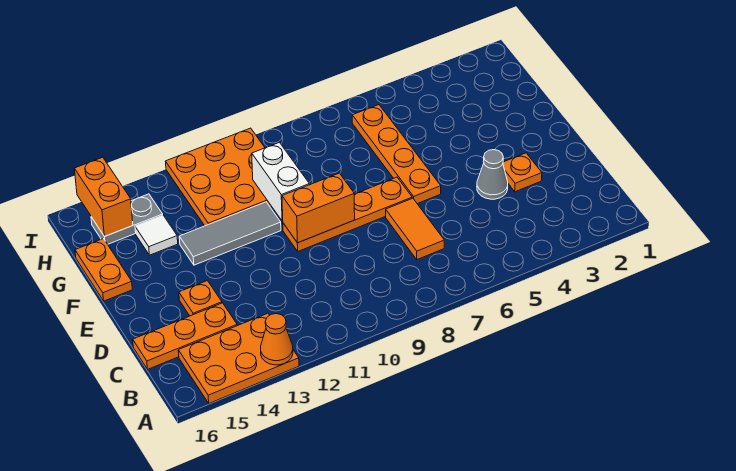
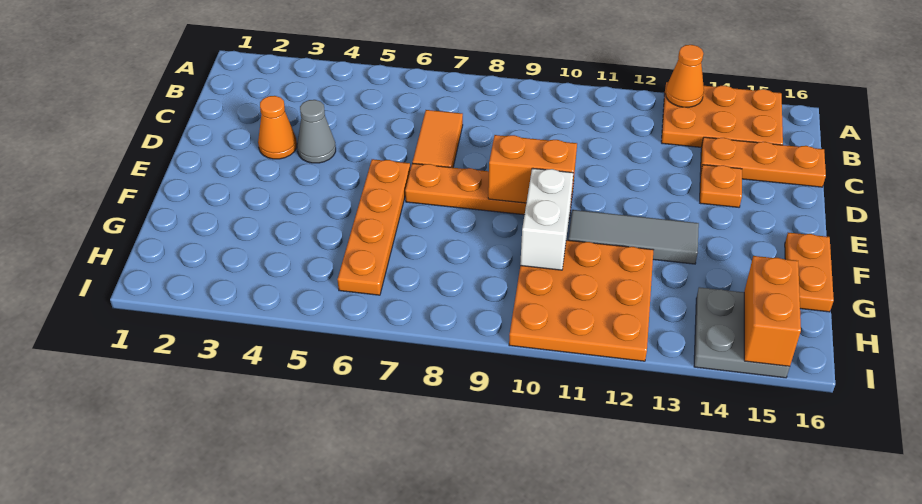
orange 1x1 plate [503,153,542,192] -> orange 1x1 cone [258,96,297,159]
white 1x1 tile [135,215,178,255] -> none
grey 1x2 plate [91,194,163,244] -> grey 2x2 plate [694,287,790,378]

